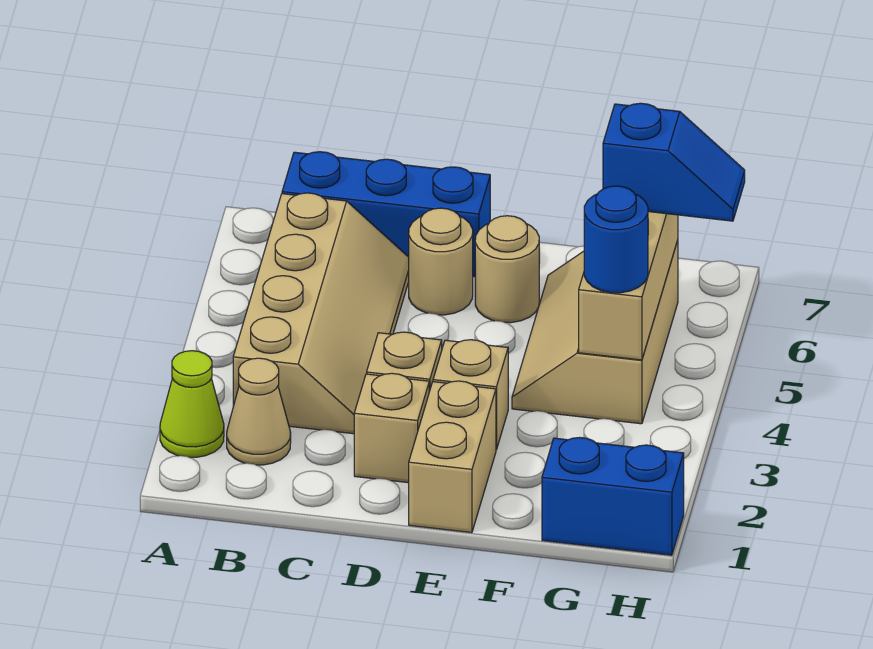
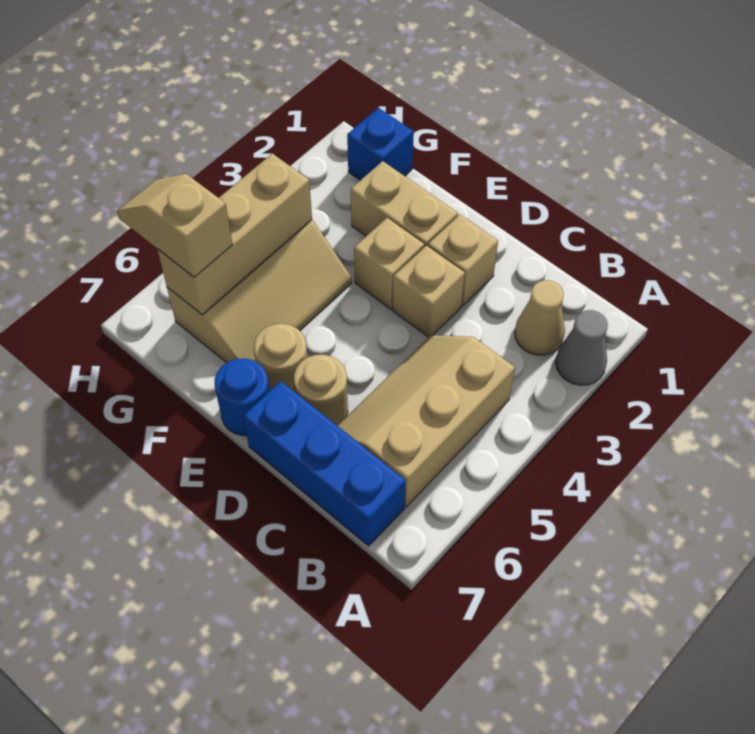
lime 1x1 cone [160,351,224,457] -> grey 1x1 cone [556,310,608,385]
tan 2x4 slope [233,193,409,434] -> tan 2x3 slope [338,335,515,507]
tan 1x2 brick [409,381,496,533] -> tan 1x2 brick turned to [350,161,458,247]
blue 1x2 brick [542,438,684,555] -> blue 1x1 brick [347,108,414,180]
blue 1x1 round brick [584,186,648,293] -> blue 1x1 round brick moved to [215,358,269,436]
blue 1x2 slope [603,103,745,221] -> tan 1x2 slope [117,174,233,277]

